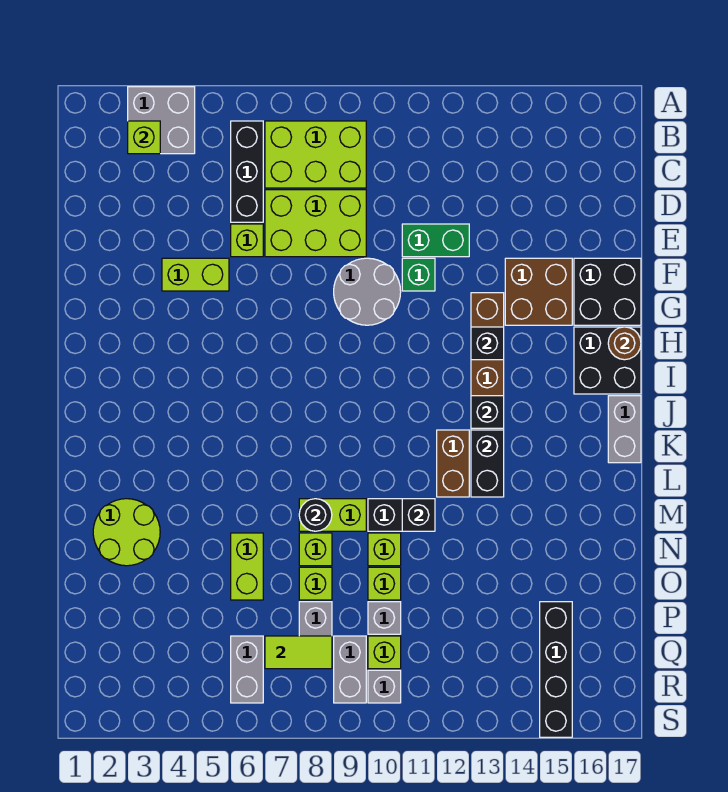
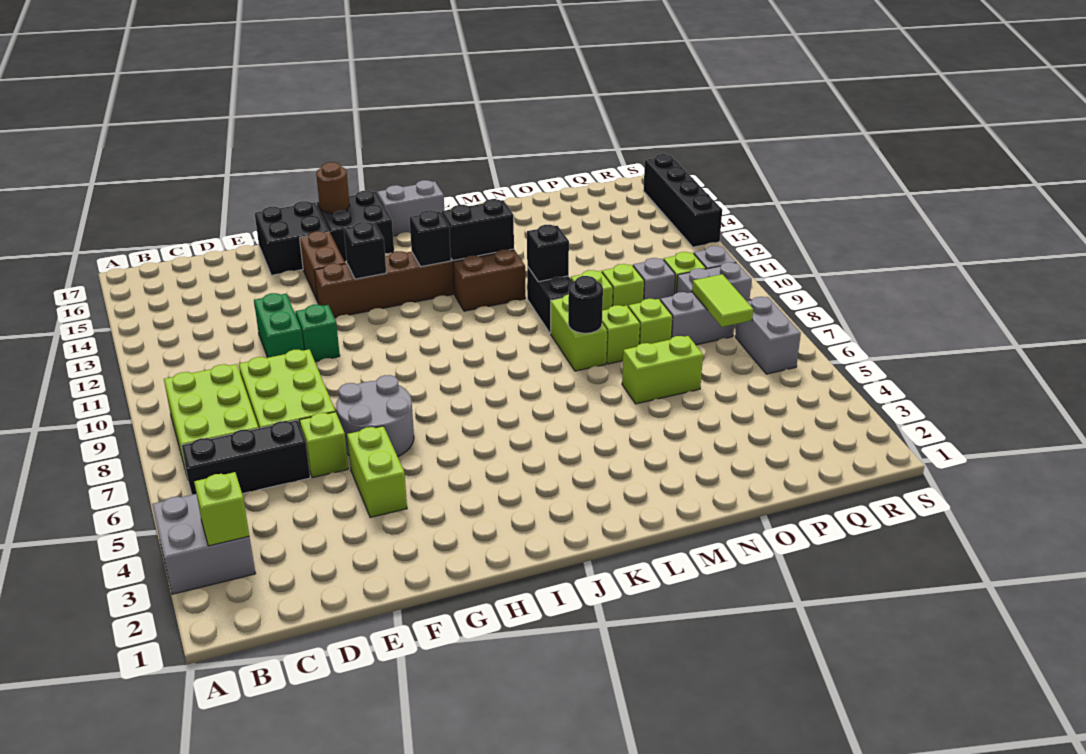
grey 2x2 round brick [334,258,401,325] -> grey 2x2 round brick moved to [336,375,414,457]
brown 2x2 brick [505,258,572,325] -> brown 1x2 brick [300,231,345,302]
lime 2x2 round brick [93,499,160,566] -> none
black 1x4 brick [540,602,572,737] -> black 1x4 brick turned to [643,154,722,247]
grey 1x2 brick [231,636,263,703] -> grey 1x2 brick turned to [735,297,801,374]

